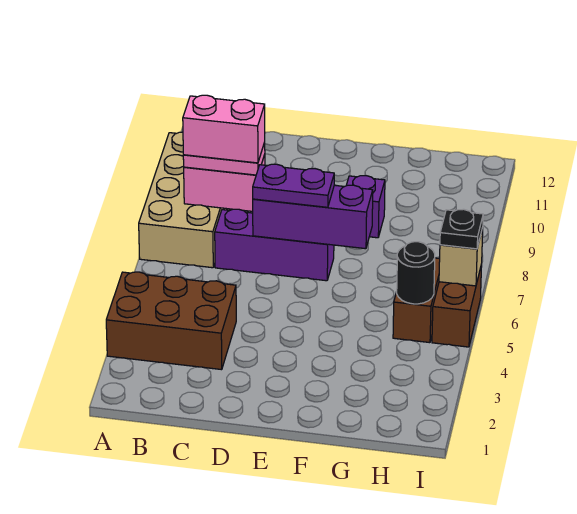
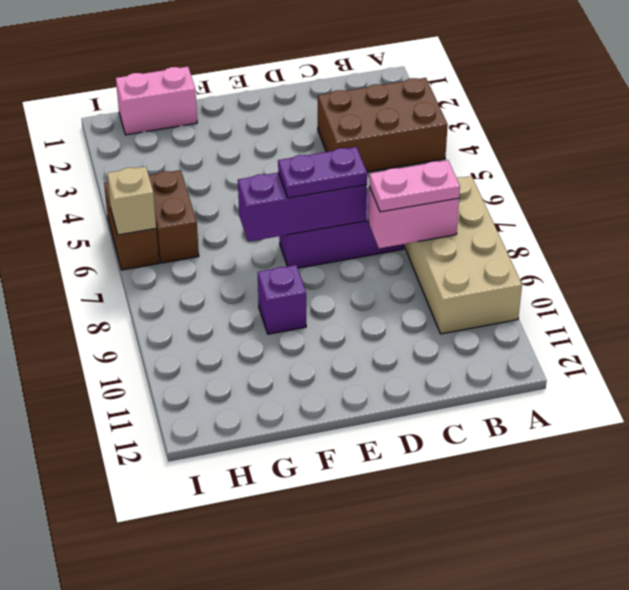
pink 1x2 brick [183,95,265,163] -> pink 1x2 brick moved to [116,67,197,135]
black 1x1 round brick [397,242,435,304] -> none
black 1x1 plate [440,209,483,249] -> none

